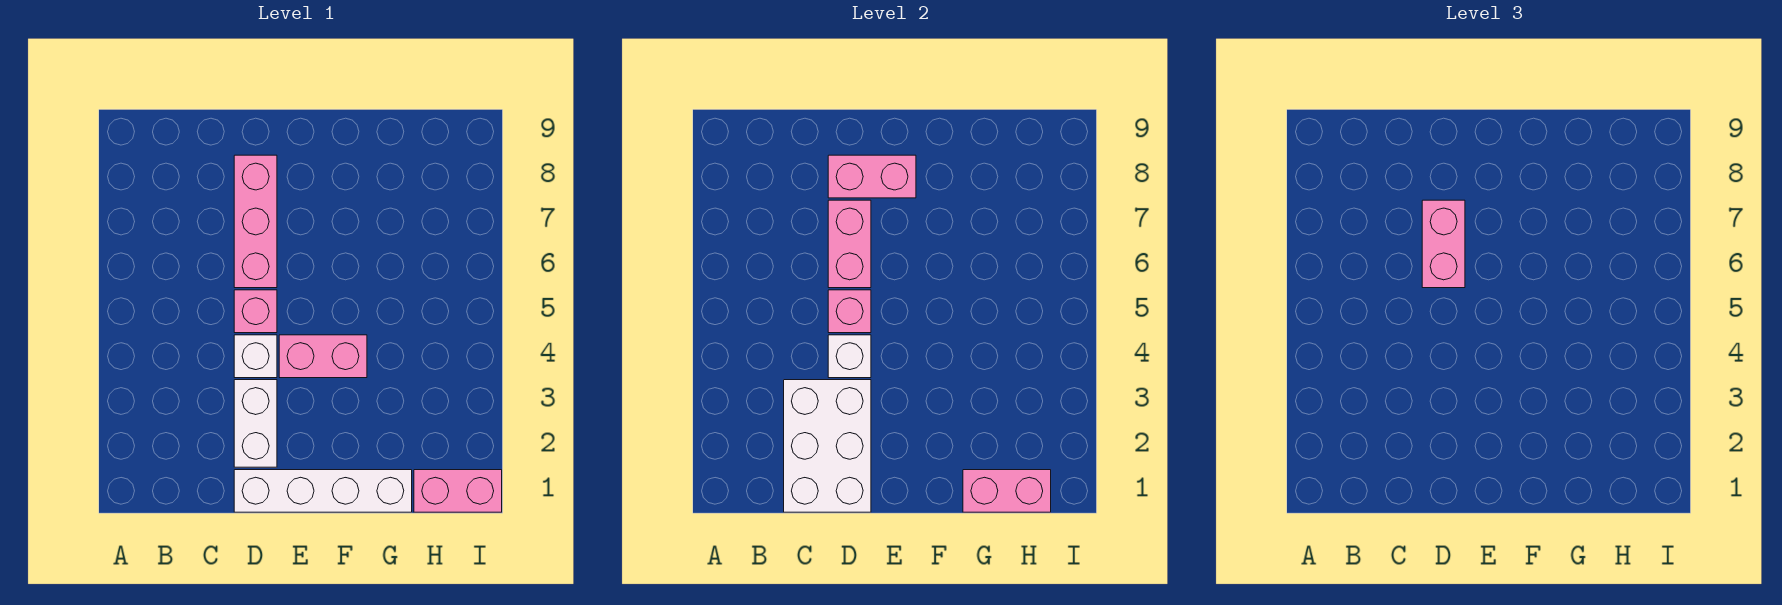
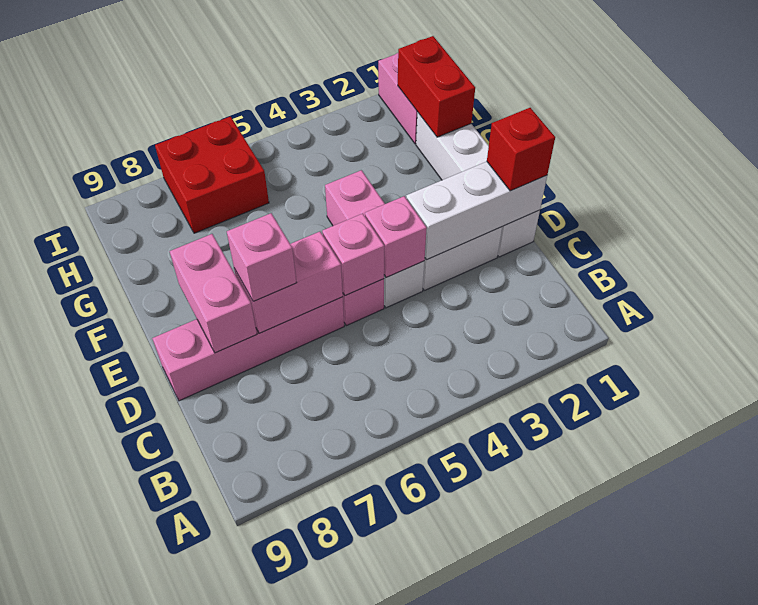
white 2x3 brick [784,380,871,512] -> white 1x3 brick [406,162,547,260]
none -> red 1x1 brick [487,108,555,191]
white 1x1 brick [828,335,871,378] -> pink 1x1 brick [365,196,427,278]
pink 1x3 brick [234,155,277,288] -> pink 1x4 brick [152,297,344,401]
pink 1x2 brick [1422,200,1465,288] -> pink 1x1 brick [227,213,297,302]
pink 1x2 brick [963,470,1051,512] -> red 1x2 brick [398,36,475,137]
none -> red 2x2 brick [155,117,269,233]

